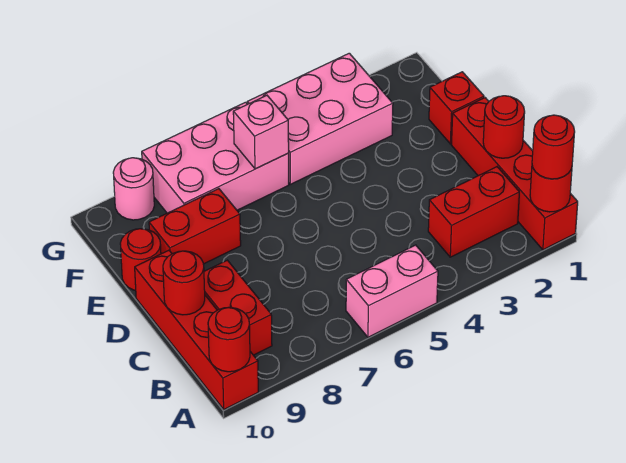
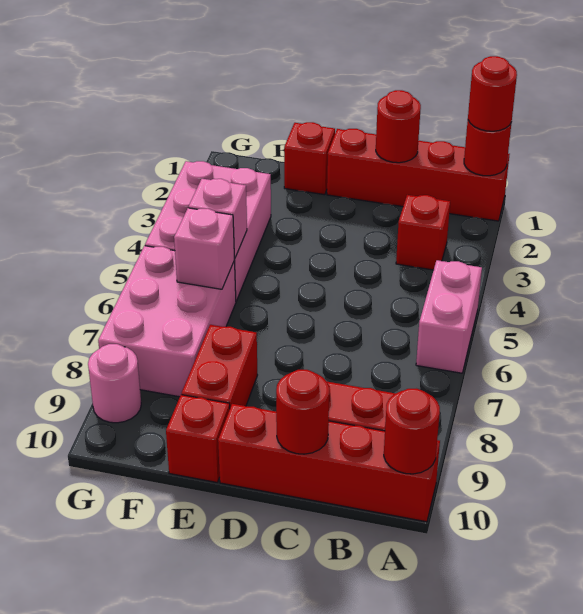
red 1x2 brick [428,167,519,257] -> red 1x1 brick [396,195,450,270]
red 1x1 round brick [120,229,161,291] -> red 1x1 brick [166,395,230,482]
none -> pink 1x1 brick [188,179,247,258]

